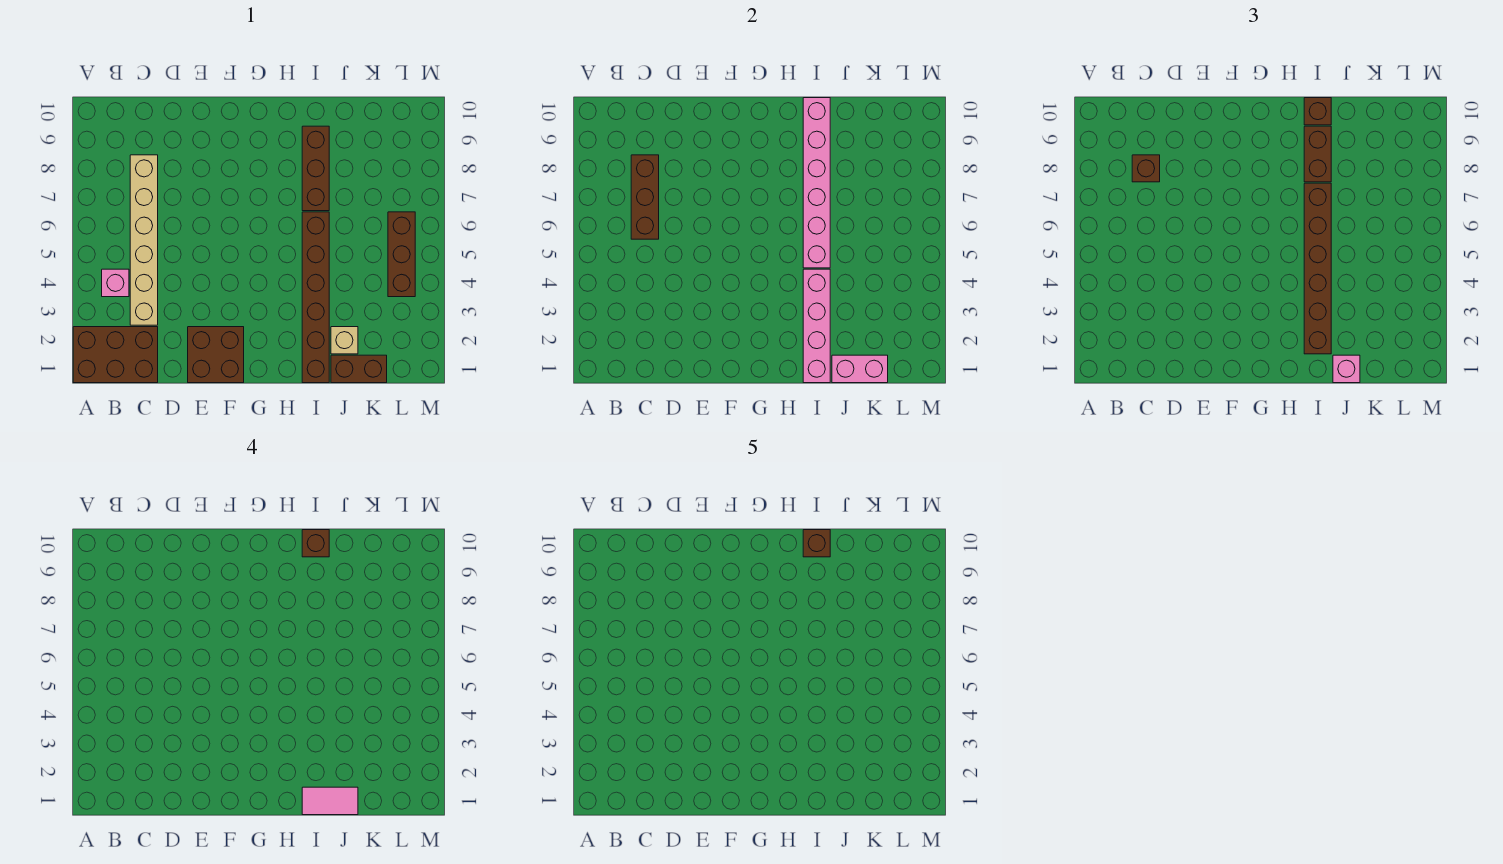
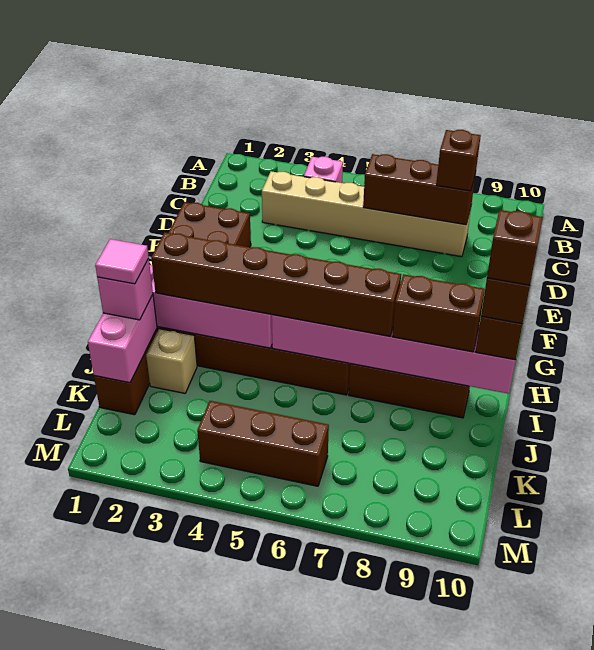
brown 2x3 brick [73,327,158,383] -> none
pink 1x2 tile [302,787,358,815] -> pink 1x1 tile [95,239,149,284]

